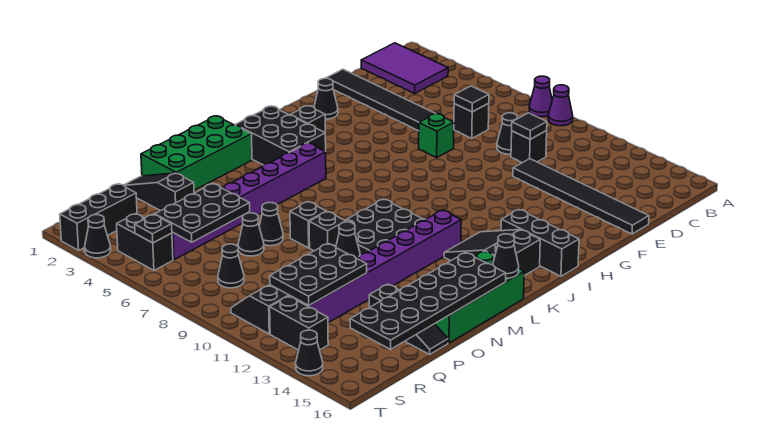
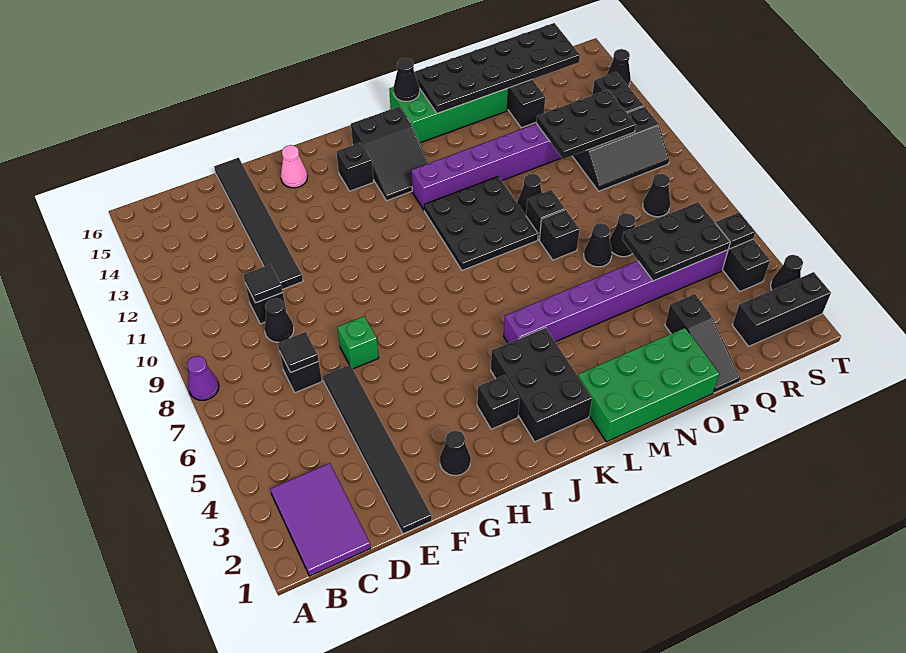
purple 1x1 cone [548,85,573,126] -> none
none -> pink 1x1 cone [281,145,308,188]
black 1x3 brick [501,210,579,276] -> black 1x1 brick [336,142,374,191]

